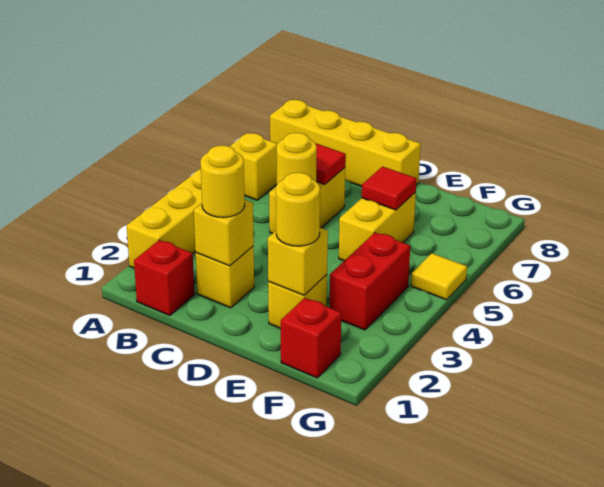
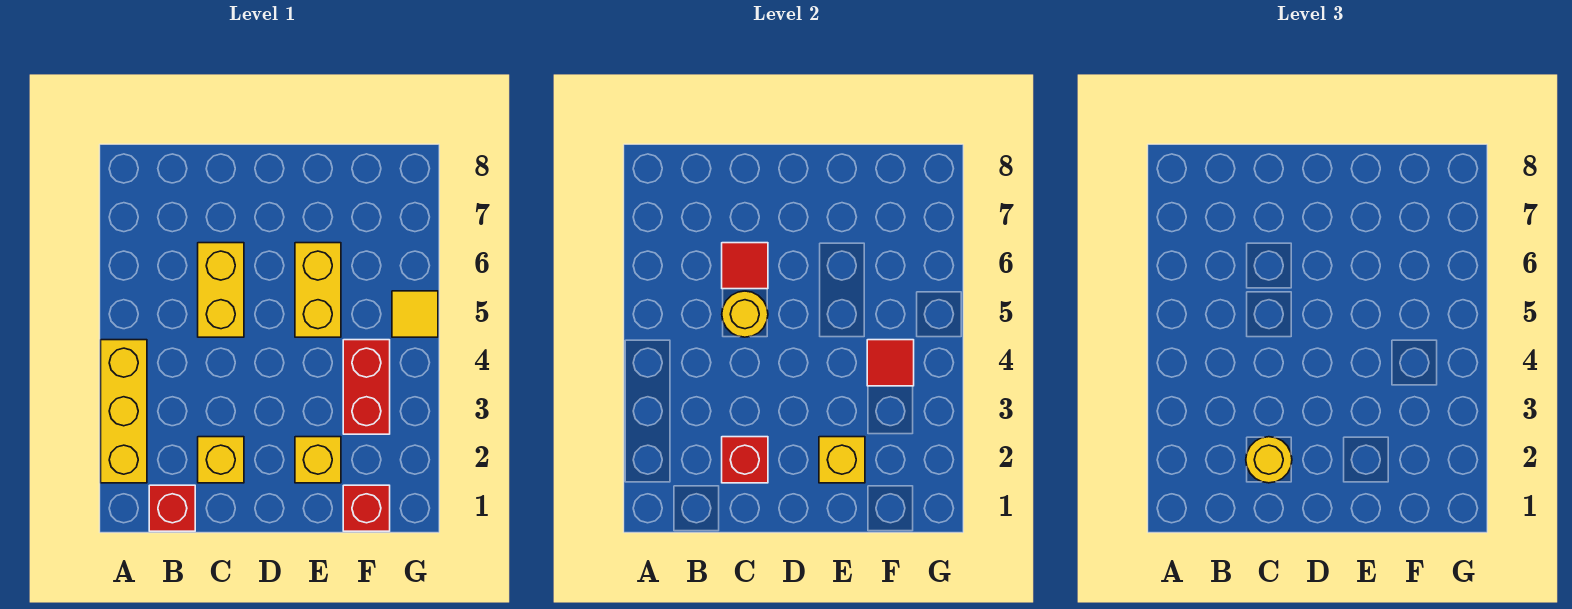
yellow 1x1 brick [229,133,277,200] -> none
yellow 1x4 brick [270,100,421,186] -> none
yellow 1x1 brick [194,199,254,266] -> red 1x1 brick [722,437,768,483]
yellow 1x1 round brick [276,173,320,246] -> none
red 1x1 tile [362,166,417,210] -> red 1x1 tile moved to [867,340,914,386]

